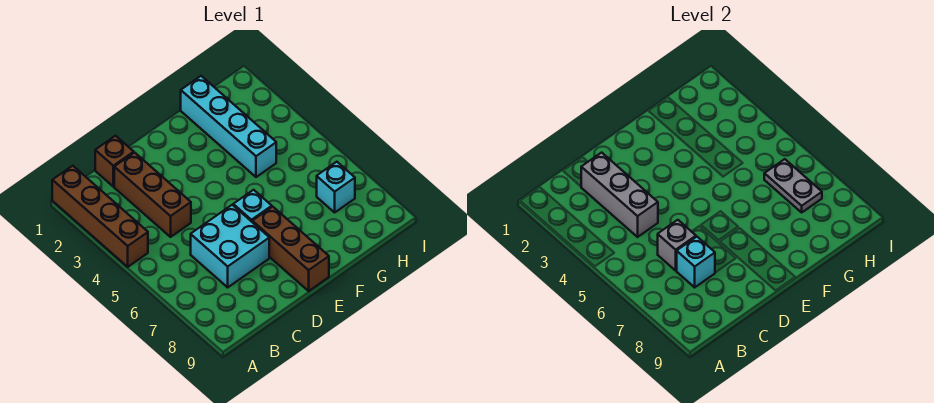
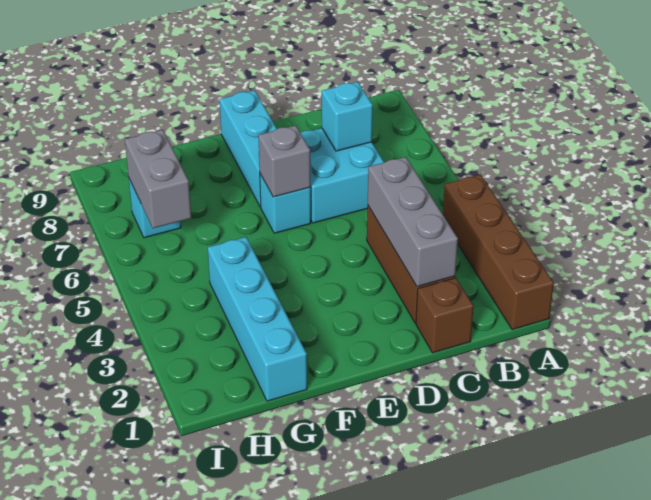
grey 1x1 brick [658,220,696,270] -> grey 1x1 brick moved to [258,125,311,197]
brown 1x3 brick [252,207,329,291] -> cyan 1x3 brick [220,90,277,207]
grey 1x2 plate [764,159,822,212] -> grey 1x2 brick [125,130,191,228]

